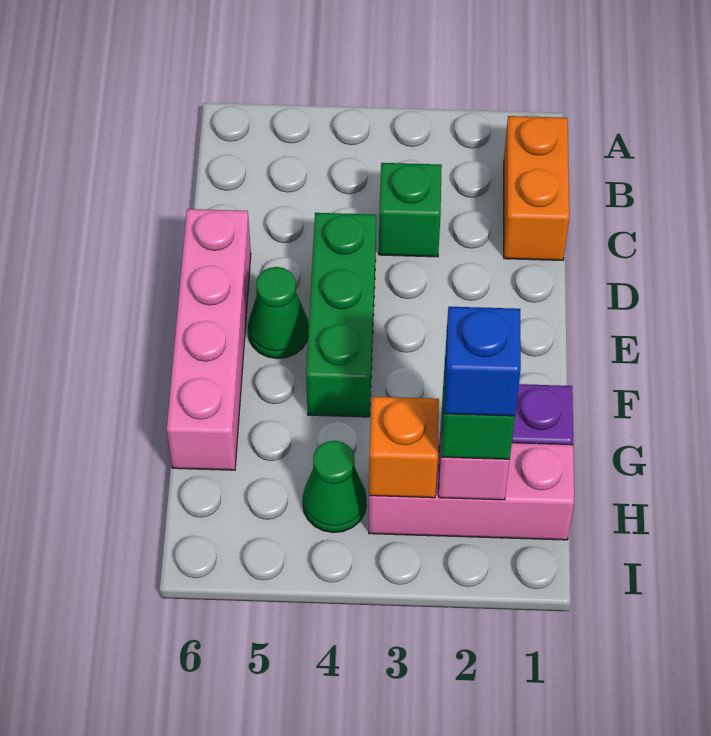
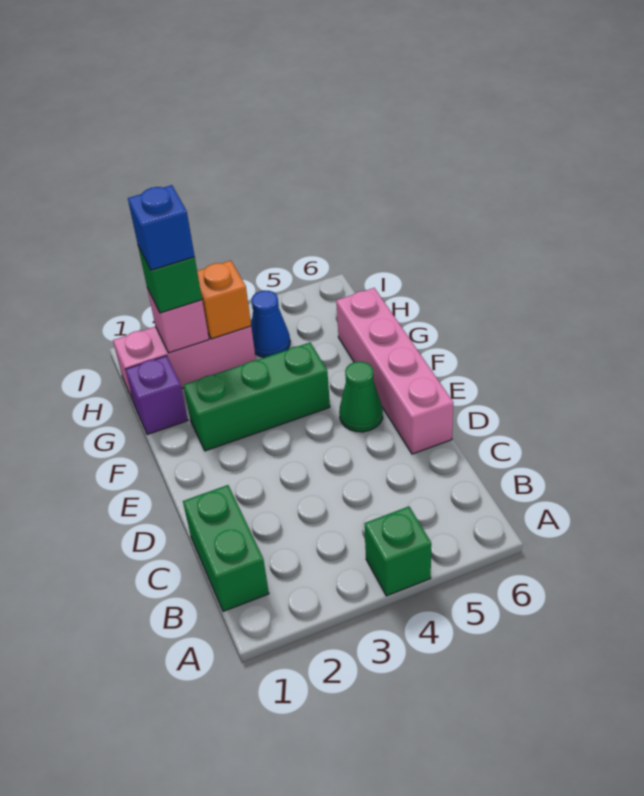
orange 1x2 brick [504,116,569,260] -> green 1x2 brick [183,485,269,611]
green 1x1 brick [379,163,442,257] -> green 1x1 brick moved to [364,507,431,596]
green 1x3 brick [306,213,376,417] -> green 1x3 brick turned to [184,343,330,451]
green 1x1 cone [303,441,367,533] -> blue 1x1 cone [251,290,290,358]

